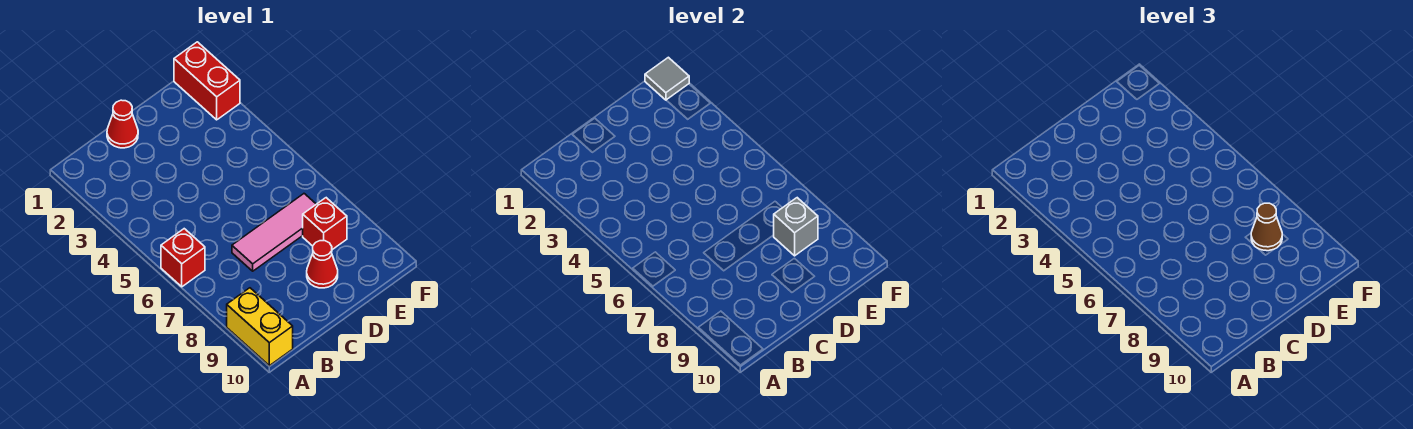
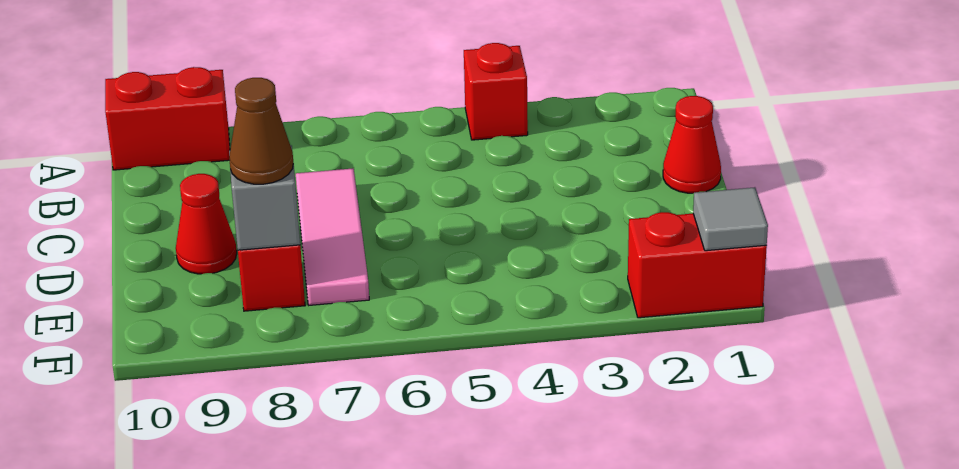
red 1x1 brick [161,229,205,287] -> red 1x1 brick moved to [464,43,528,140]
yellow 1x2 brick [227,288,293,366] -> red 1x2 brick [105,67,230,170]

